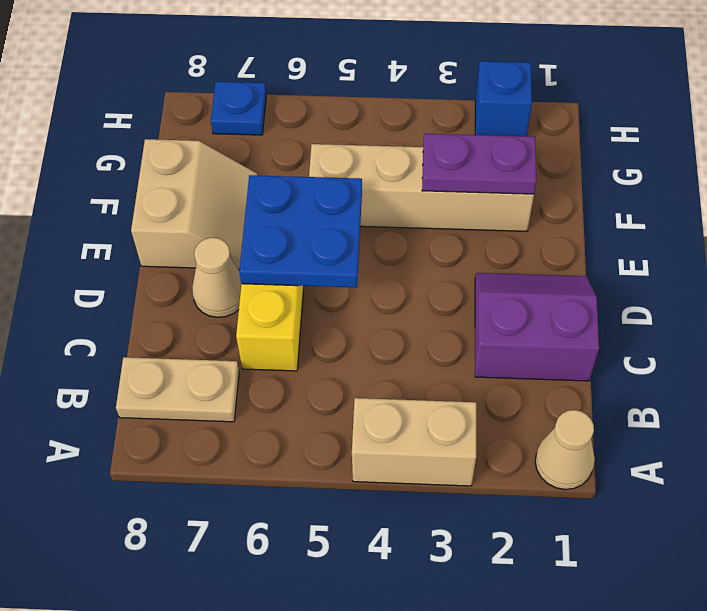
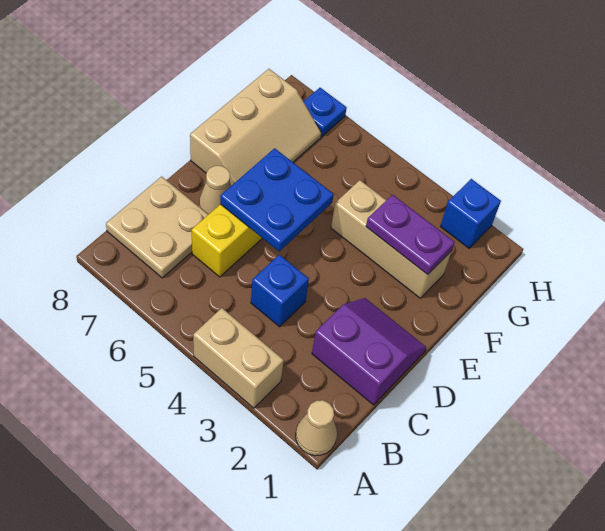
tan 1x2 plate [116,357,239,422] -> tan 2x2 plate [106,176,209,278]
none -> blue 1x1 brick [251,255,309,327]
tan 2x2 slope [131,139,257,269] -> tan 2x3 slope [190,69,322,186]
tan 1x4 brick [309,144,534,231] -> tan 1x3 brick [331,180,452,298]

